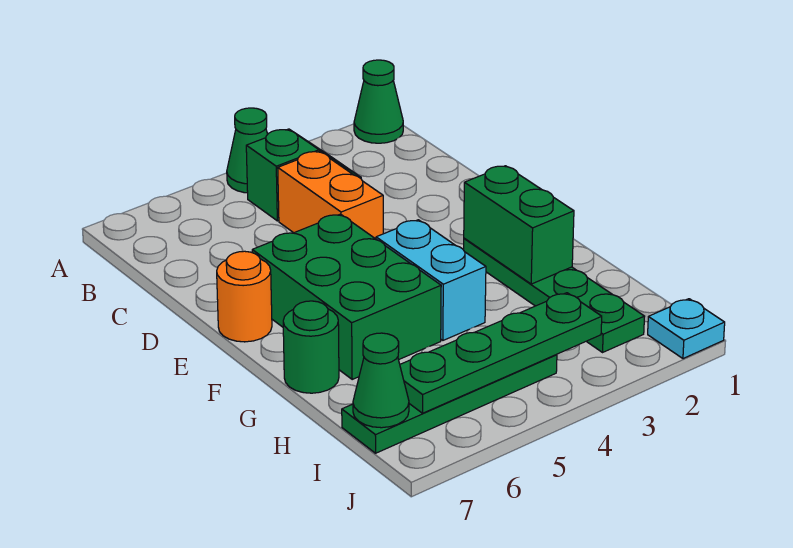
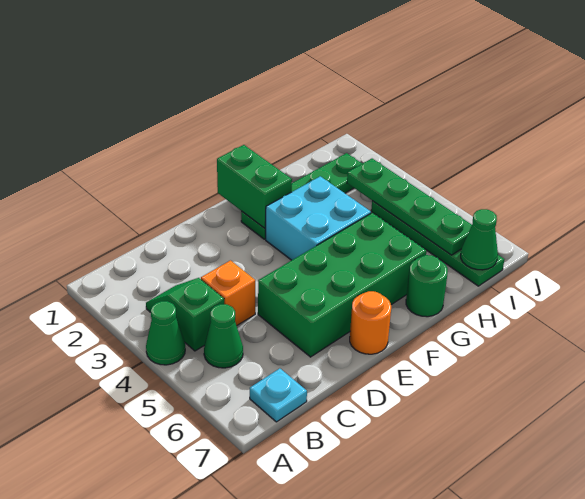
green 1x1 cone [354,60,403,143] -> green 1x1 cone moved to [204,304,243,368]
orange 1x2 brick [278,151,383,239] -> orange 1x1 brick [201,260,255,326]
green 2x3 brick [252,214,441,379] -> green 2x4 brick [258,213,427,357]
green 1x2 brick [464,166,574,284] -> green 1x2 brick turned to [217,145,292,228]
cyan 1x2 brick [376,220,486,340] -> cyan 2x2 brick [266,176,371,260]
cyan 1x1 plate [648,299,725,359] -> cyan 1x1 plate moved to [250,368,307,422]

